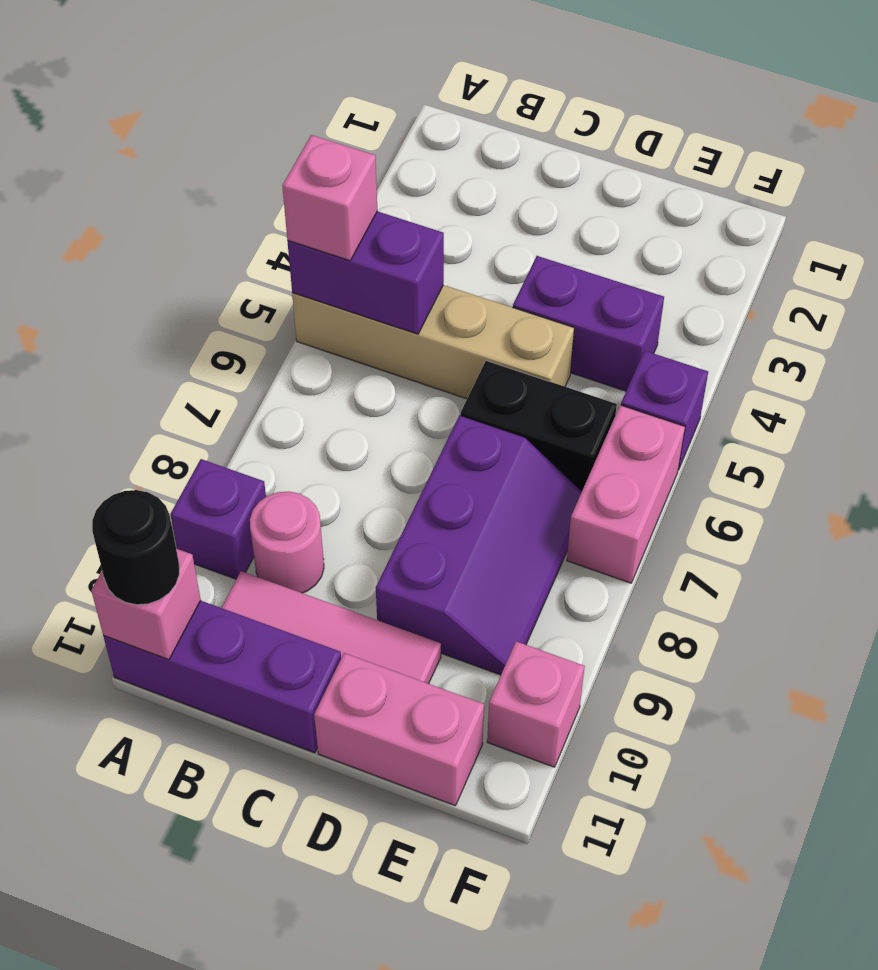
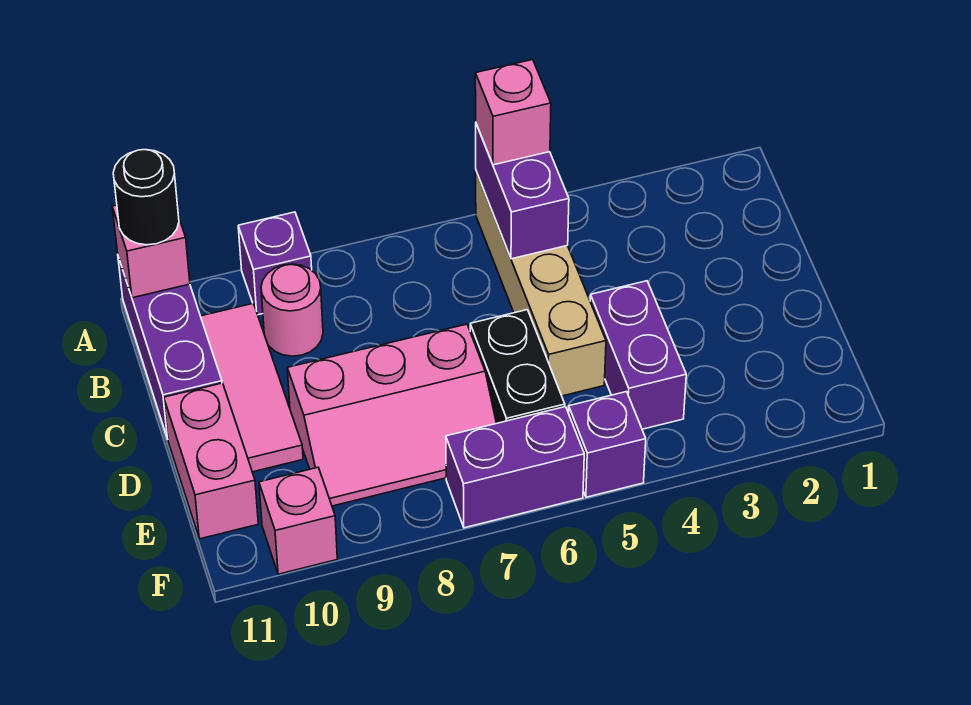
purple 2x3 slope [376,415,582,675] -> pink 2x3 slope [287,324,496,506]
pink 1x2 brick [567,405,685,583] -> purple 1x2 brick [446,407,584,528]

